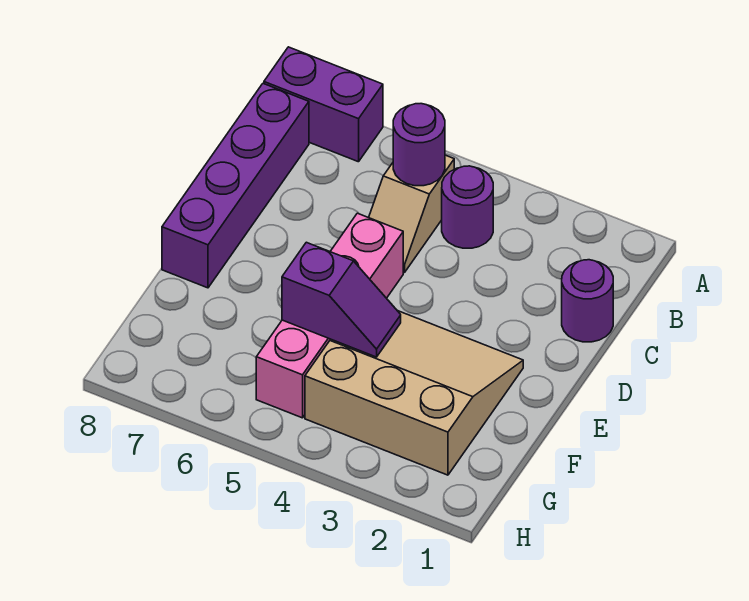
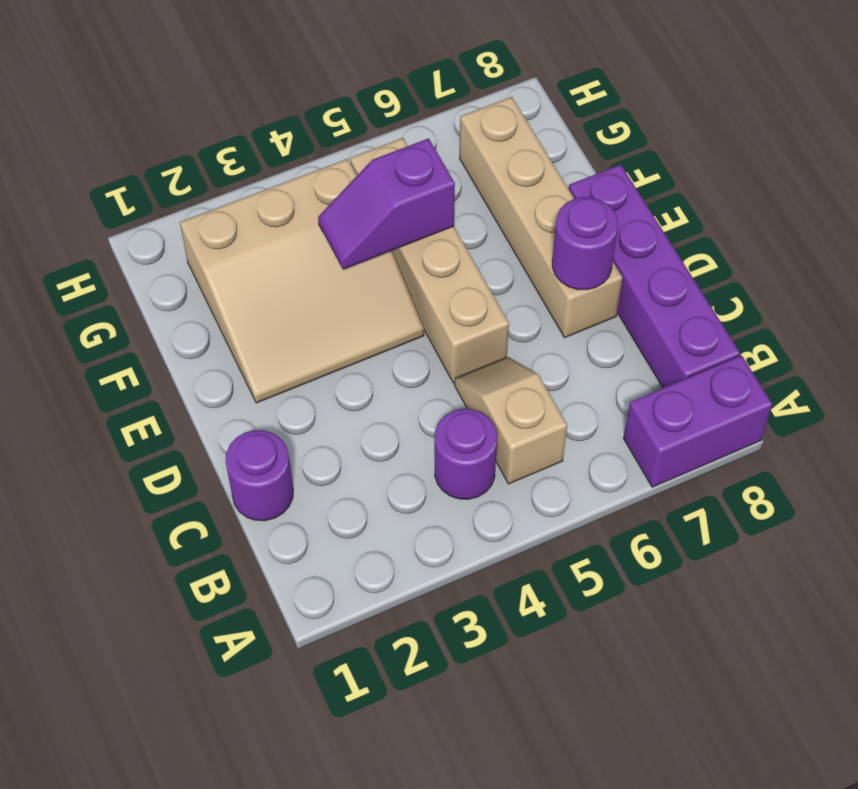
purple 1x1 round brick [393,104,445,186] -> purple 1x1 round brick moved to [552,197,618,290]
pink 1x4 brick [256,213,403,418] -> tan 1x4 brick [350,138,509,383]
none -> tan 1x4 brick [460,97,622,338]

